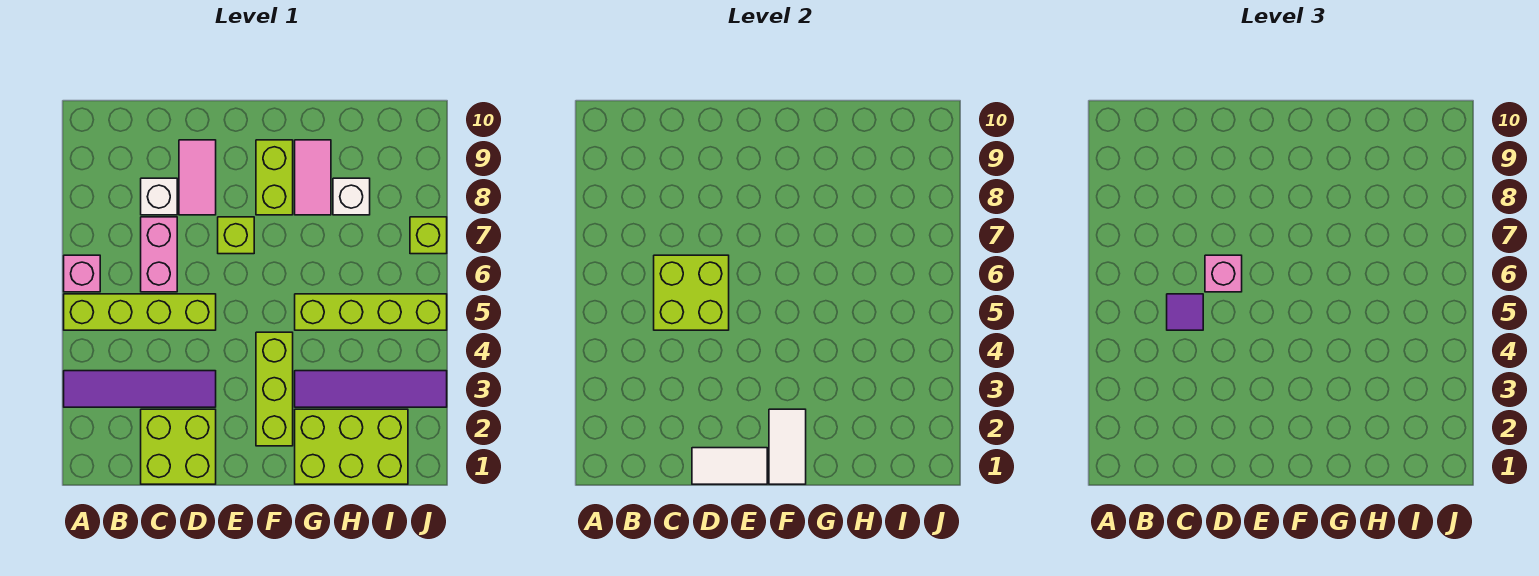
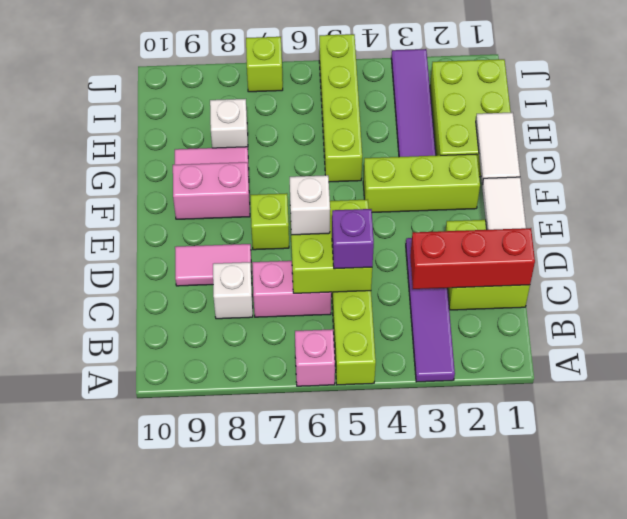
none -> red 1x3 brick [410,228,535,289]
purple 1x1 tile [1167,294,1203,330] -> purple 1x1 brick [332,209,374,269]
pink 1x1 brick [1205,255,1242,292] -> white 1x1 brick [290,175,330,235]
white 1x2 tile [769,409,806,484] -> white 1x2 tile turned to [476,112,520,185]
lime 1x2 brick [256,140,293,215] -> pink 1x2 brick [173,162,250,219]

